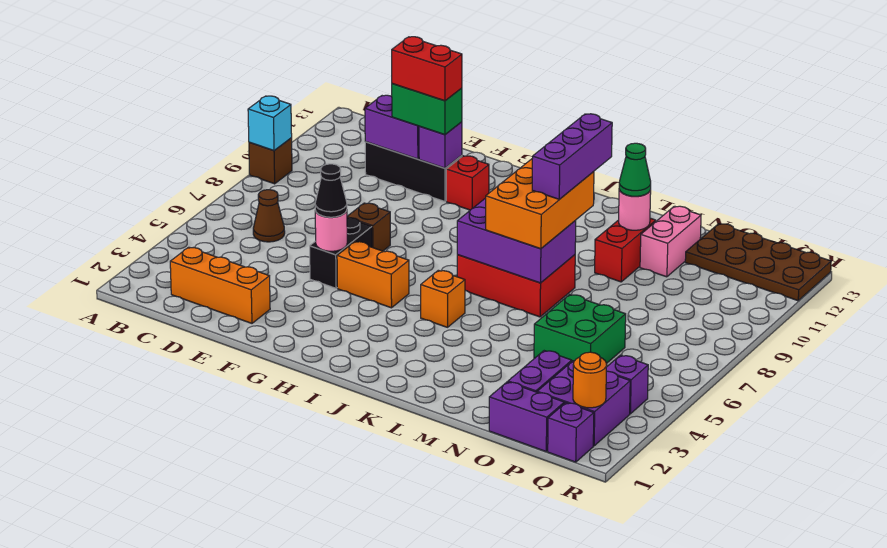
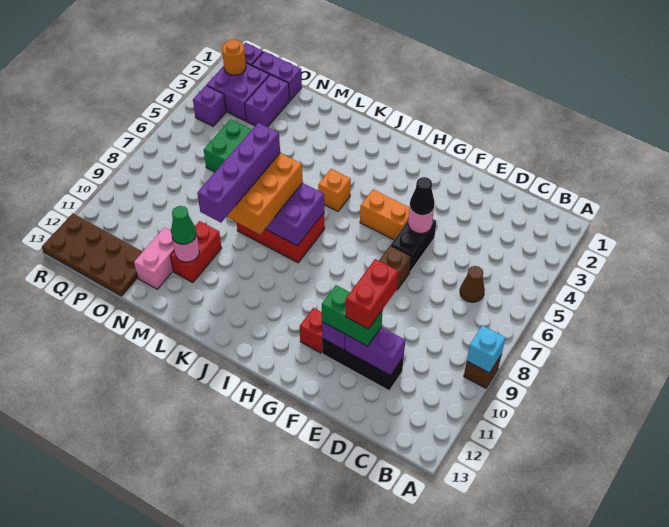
orange 1x3 brick [170,247,270,323] -> none
red 1x2 brick [392,37,462,101] -> red 1x2 brick turned to [346,259,398,329]
purple 1x3 brick [532,114,612,199] -> purple 1x4 brick [197,123,280,223]

